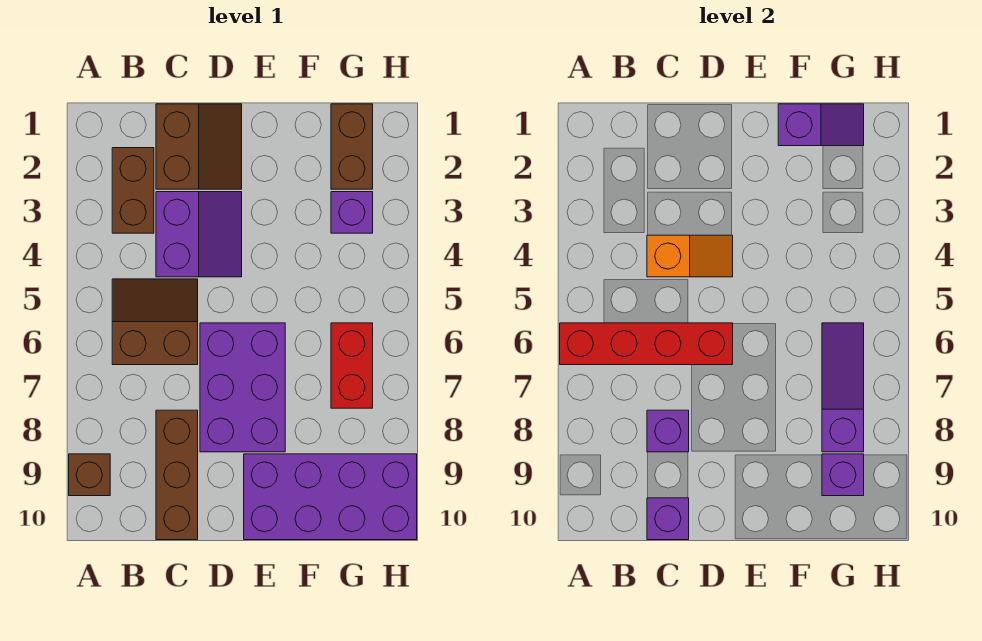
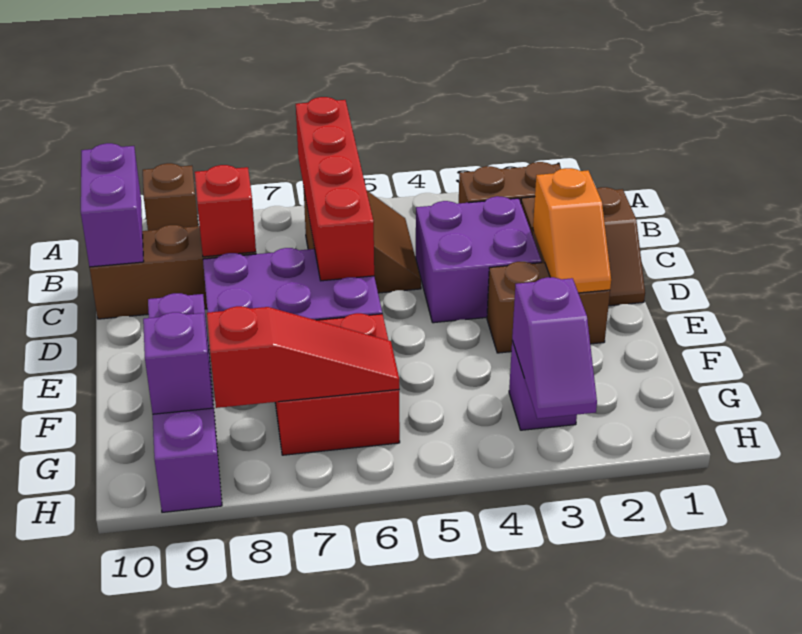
purple 2x2 slope [156,192,242,277] -> purple 2x2 brick [416,196,541,323]
orange 1x2 slope [647,235,733,277] -> orange 1x2 slope moved to [532,168,611,293]
purple 1x1 brick [647,410,689,452] -> red 1x1 brick [195,165,256,257]
purple 1x1 brick [647,498,689,540] -> purple 1x2 brick [81,143,144,267]
purple 2x4 brick [244,454,417,540] -> purple 1x4 brick [148,293,222,512]
purple 1x2 slope [778,104,864,146] -> purple 1x2 slope moved to [512,277,597,419]
brown 1x2 brick [331,104,373,189] -> brown 1x2 brick moved to [487,262,610,353]
red 1x2 brick [331,323,373,408] -> red 2x2 brick [275,313,400,455]
purple 1x3 slope [822,323,864,452] -> red 1x3 slope [207,306,399,408]

